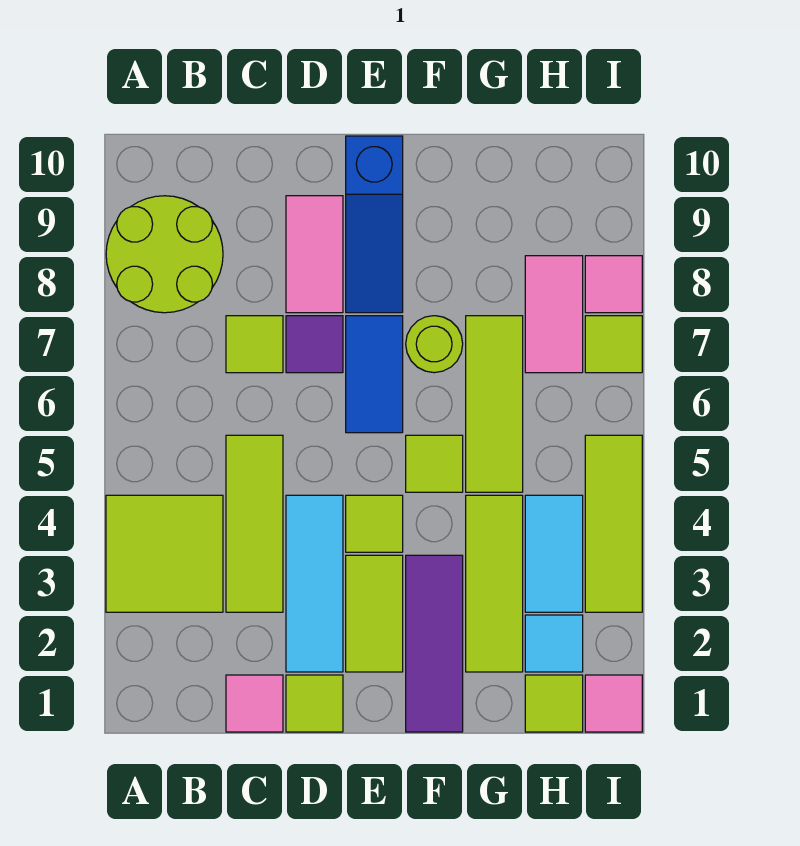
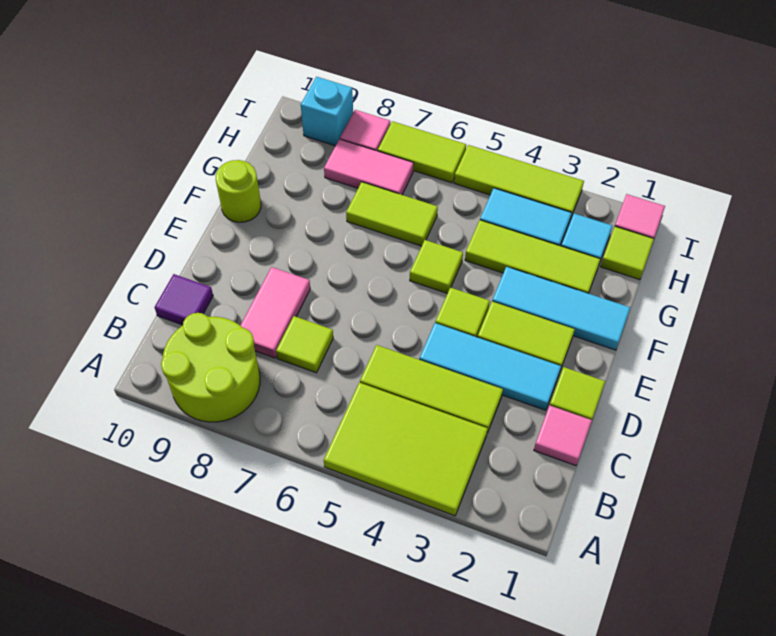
lime 2x2 tile [106,495,223,612] -> lime 2x3 tile [324,383,488,516]
purple 1x1 tile [286,316,343,373] -> purple 1x1 tile moved to [155,274,213,325]
pink 1x2 tile [286,196,343,313] -> pink 1x2 tile turned to [240,267,310,358]
blue 1x2 tile [346,316,403,433] -> none
blue 1x3 slope [346,136,403,313] -> none
purple 1x3 tile [406,555,463,732] -> cyan 1x3 tile [492,267,630,350]
lime 1x1 round brick [406,316,463,373] -> lime 1x1 round brick moved to [216,160,261,222]
lime 1x3 tile [466,316,523,492] -> lime 1x2 tile [346,182,438,246]
lime 1x1 tile [585,316,642,373] -> lime 1x2 tile [378,121,466,183]
none -> cyan 1x1 brick [301,77,353,146]

